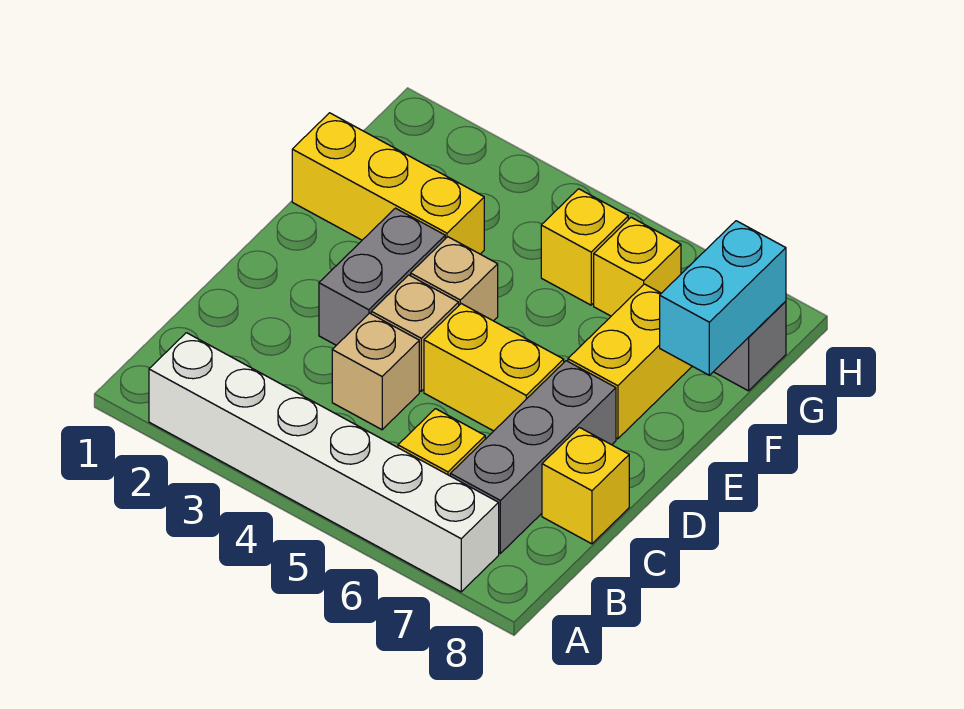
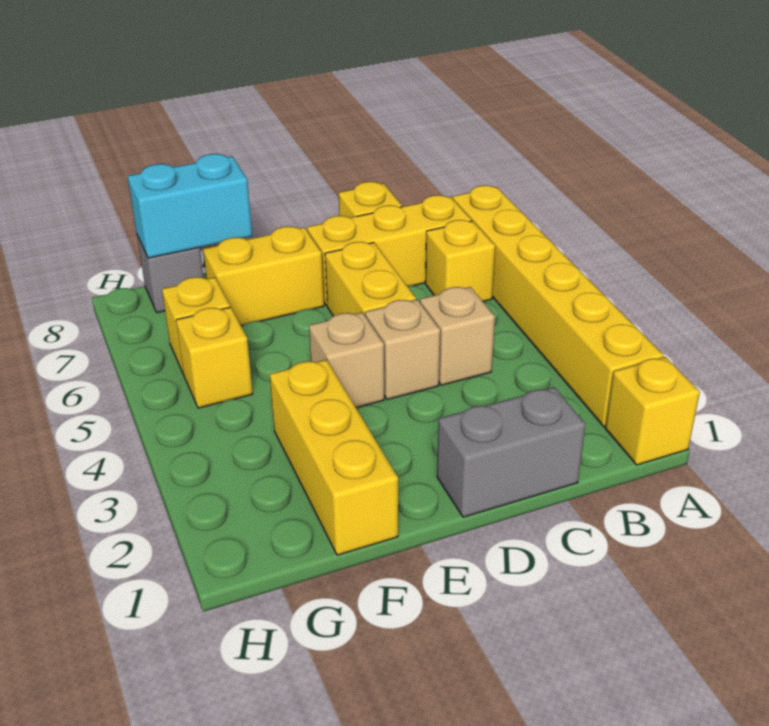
none -> yellow 1x1 brick [605,357,700,465]
white 1x6 brick [149,333,499,592] -> yellow 1x6 brick [453,185,664,426]
grey 1x3 brick [450,361,616,553] -> yellow 1x3 brick [307,195,472,305]
grey 1x2 brick [319,208,445,345] -> grey 1x2 brick moved to [437,387,585,517]

